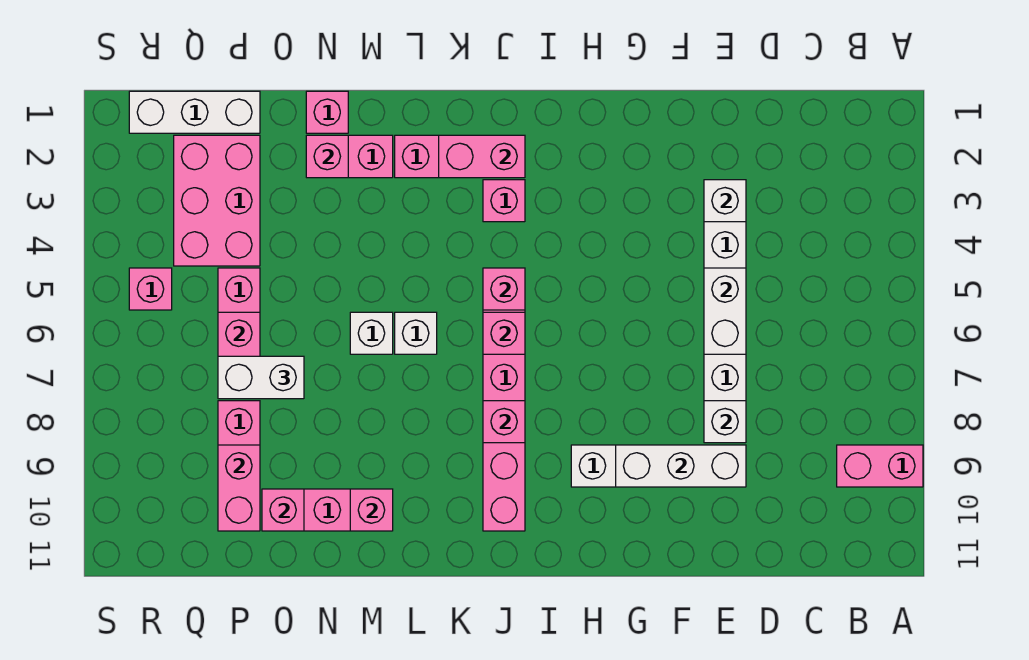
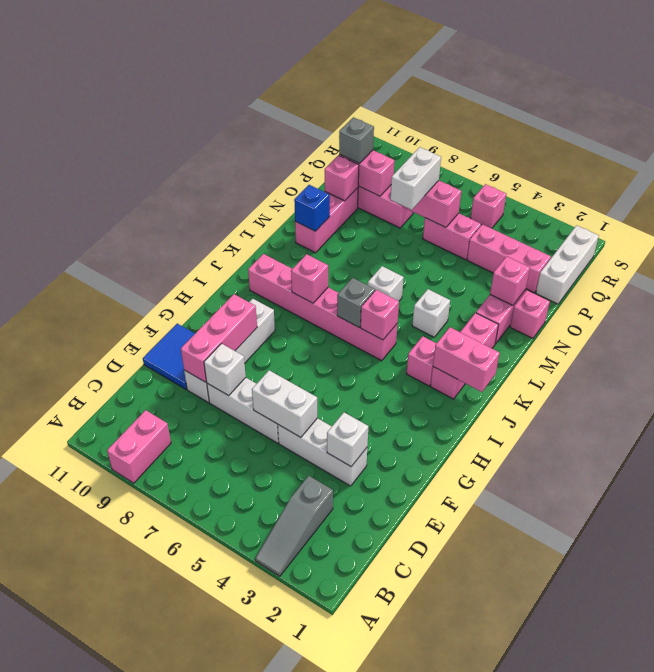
none -> grey 1x3 slope [255,476,333,576]
white 1x3 brick [616,445,746,487] -> pink 1x3 brick [181,294,257,382]
none -> blue 2x2 tile [143,324,195,389]
pink 1x2 brick [439,135,525,178] -> pink 1x2 brick turned to [433,327,500,392]
pink 1x1 brick [483,312,525,354] -> grey 1x1 brick [337,278,375,327]
white 1x1 brick [350,312,393,354] -> white 1x1 brick moved to [412,289,450,337]
pink 1x1 brick [350,489,393,531] -> blue 1x1 brick [294,185,330,231]
pink 2x3 brick [174,135,260,266] -> pink 1x3 brick [467,224,551,293]
none -> grey 1x1 brick [339,117,374,163]

